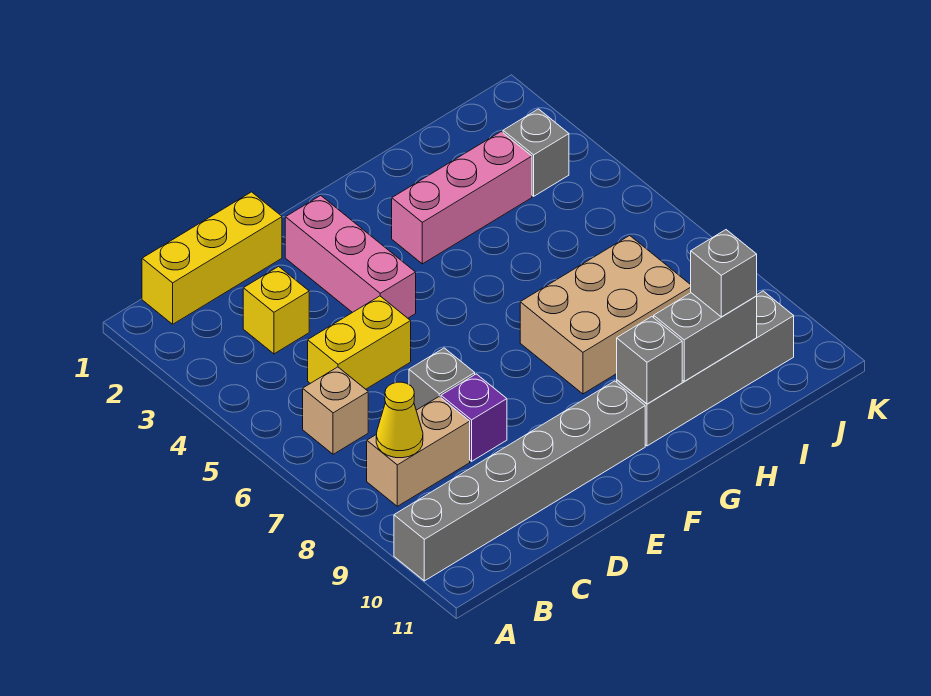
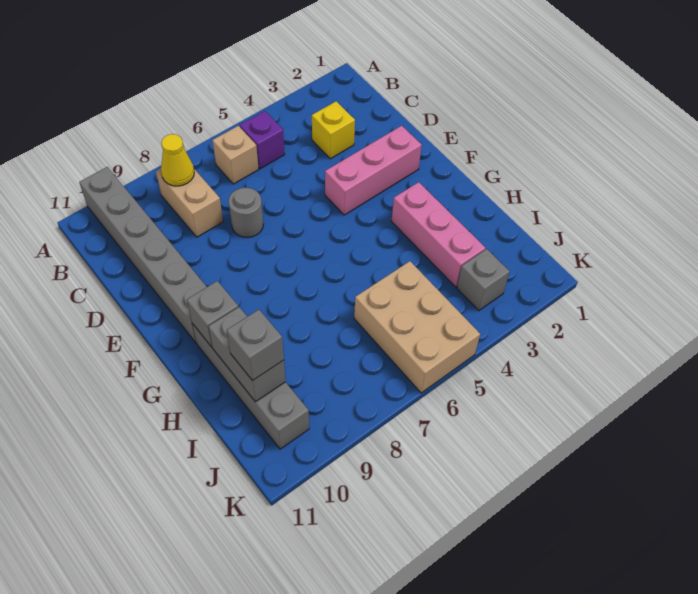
yellow 1x3 brick [142,192,282,324] -> none
yellow 1x2 brick [308,296,411,389] -> none
grey 1x1 brick [409,348,475,410] -> grey 1x1 round brick [229,188,263,238]
purple 1x1 brick [441,374,507,461] -> purple 1x1 brick moved to [240,111,285,169]
tan 2x3 brick [520,236,691,394] -> tan 2x3 brick moved to [354,261,480,393]

